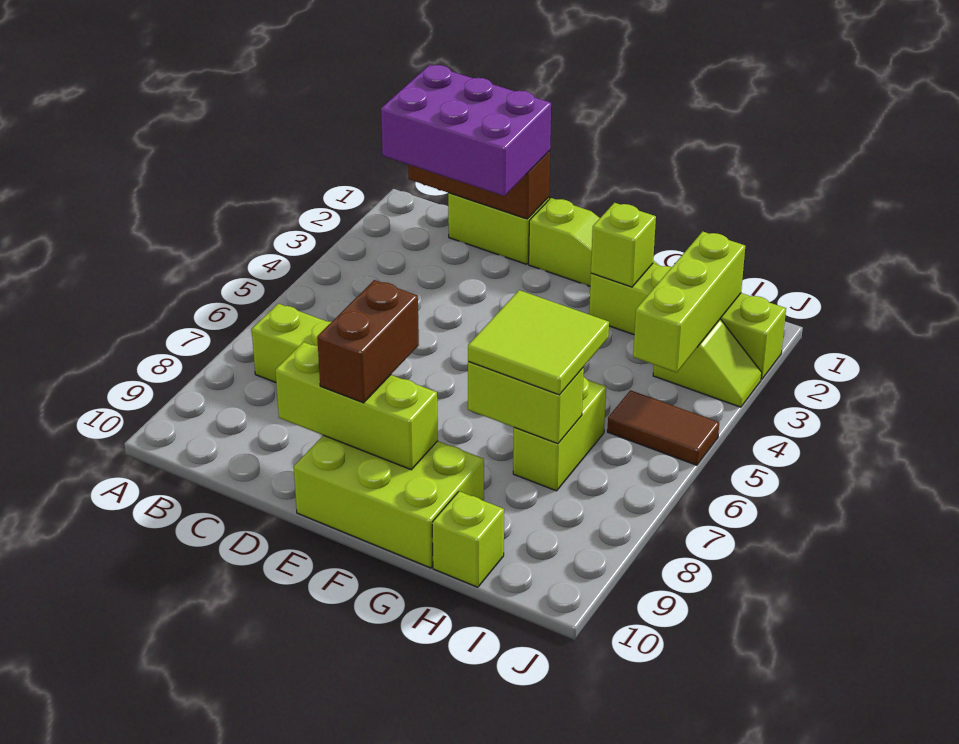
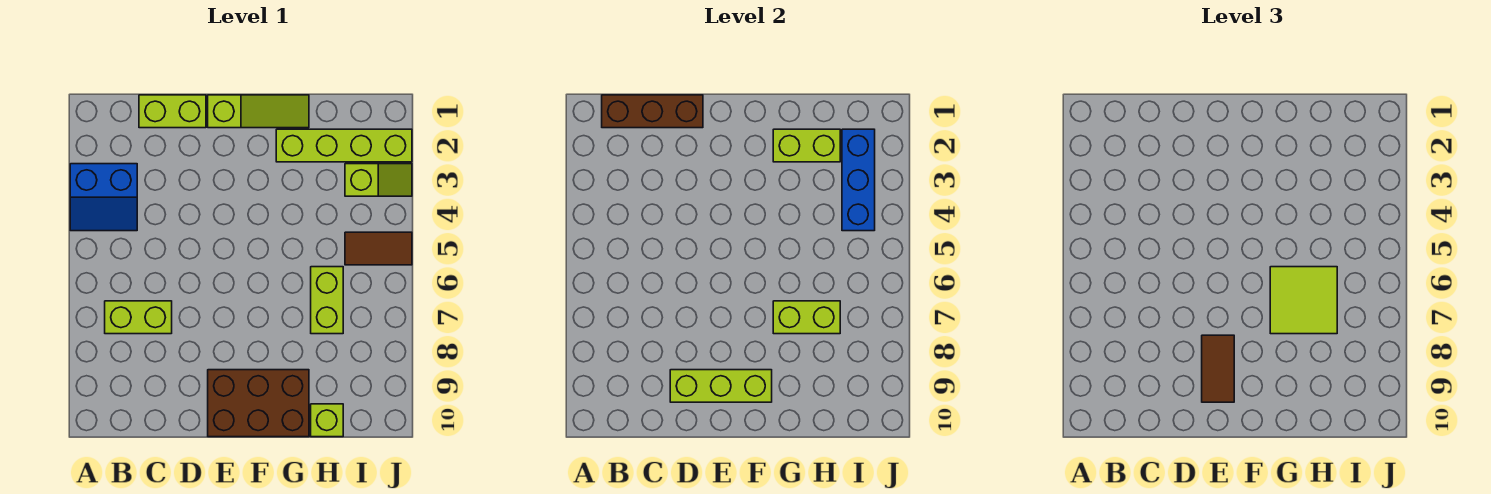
none -> blue 2x2 slope [70,164,137,231]
purple 2x3 brick [381,65,551,196] -> none
brown 1x2 brick [317,280,419,403] -> brown 1x2 tile [1202,335,1234,402]
lime 2x3 brick [294,435,484,568] -> brown 2x3 brick [208,370,309,437]
lime 1x1 brick [591,203,656,287] -> lime 1x2 brick [773,129,840,162]
lime 1x3 brick [633,231,745,372] -> blue 1x3 brick [842,129,875,231]

